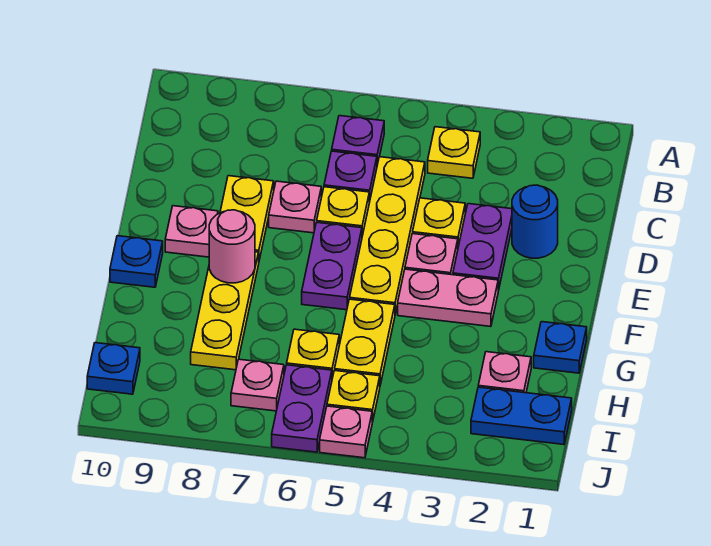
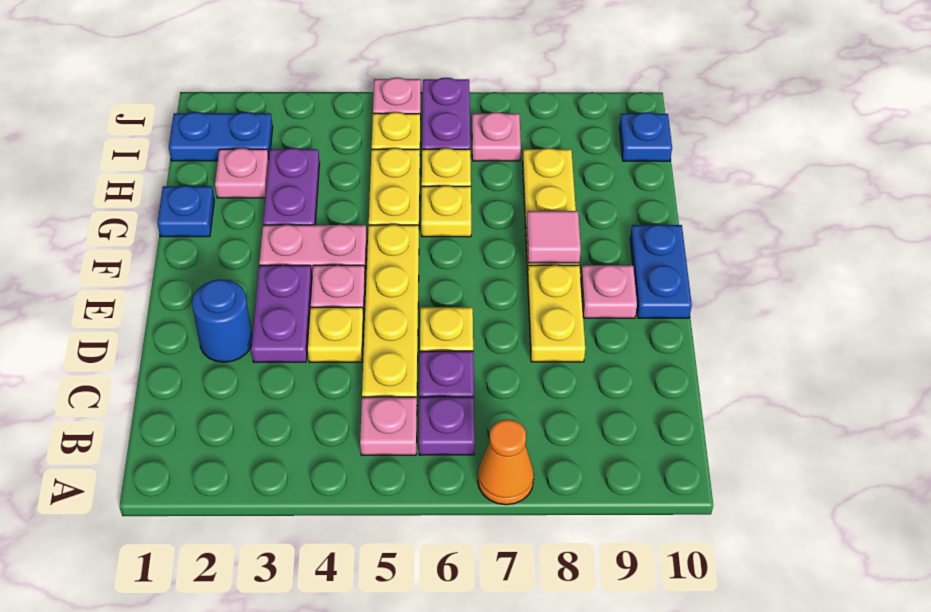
none -> orange 1x1 cone [478,419,534,505]
yellow 1x1 plate [428,127,480,178] -> yellow 1x1 plate moved to [421,186,471,237]
pink 1x1 plate [269,181,321,233] -> pink 1x1 plate moved to [360,397,417,455]
purple 1x2 plate [302,222,362,310] -> purple 1x2 plate moved to [263,148,320,225]
pink 1x1 round brick [209,210,255,283] -> pink 1x1 tile [527,211,581,263]
blue 1x1 plate [110,236,163,287] -> blue 1x2 plate [630,225,692,318]

